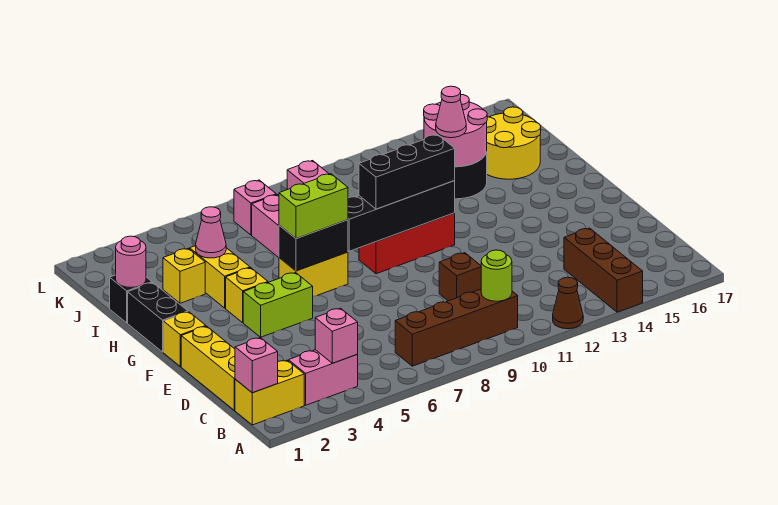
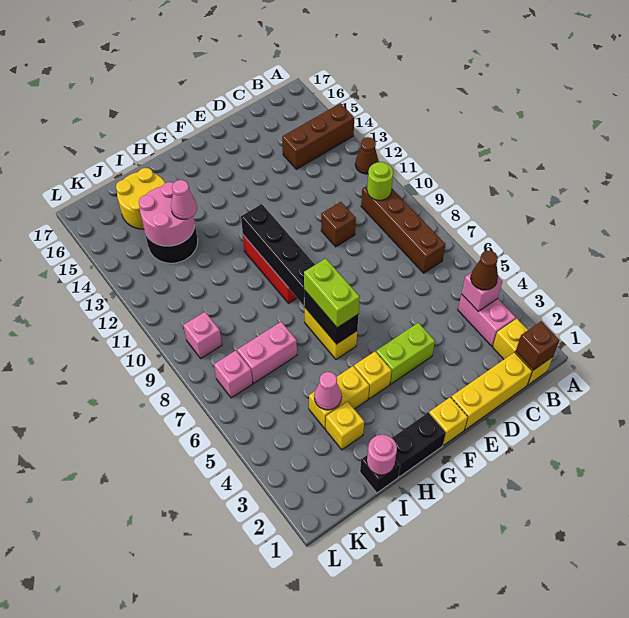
pink 1x1 brick [235,338,278,393] -> brown 1x1 brick [516,321,559,370]
none -> brown 1x1 cone [471,250,498,290]
lime 1x2 brick [243,273,313,337] -> lime 1x2 brick turned to [376,323,435,384]
black 1x3 brick [359,135,455,209] -> none

